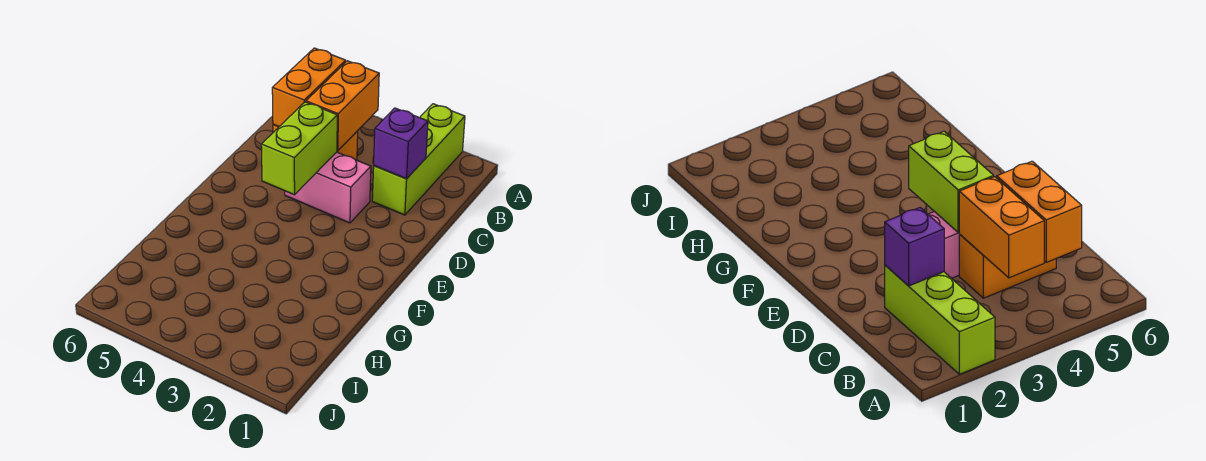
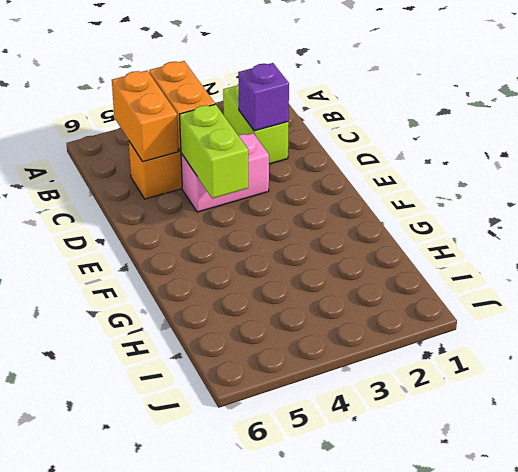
lime 1x3 brick [372,104,465,215] -> lime 1x2 brick [223,84,289,164]

